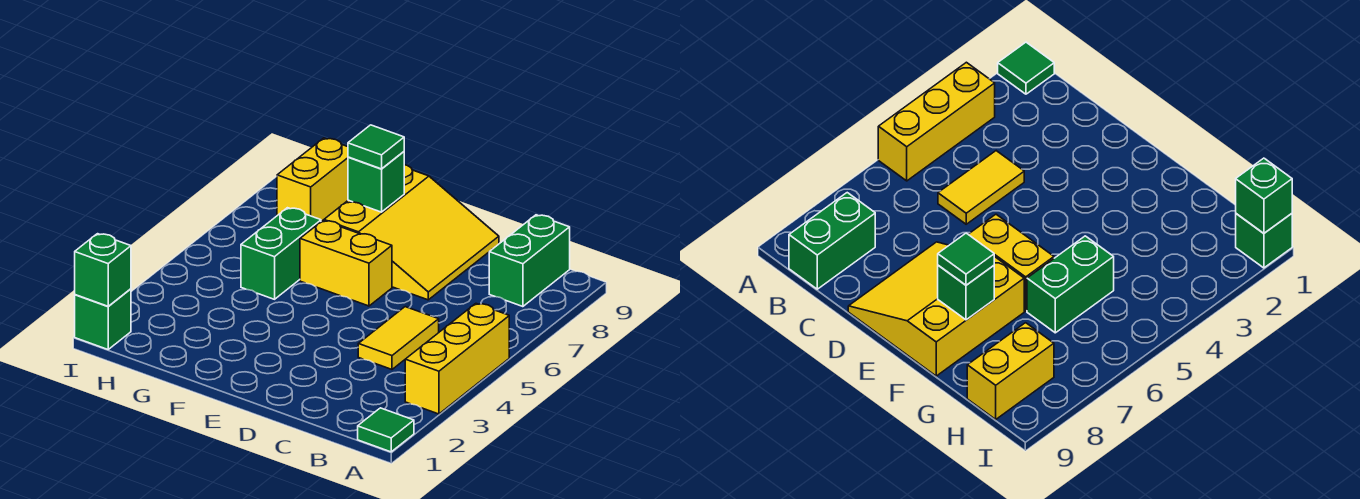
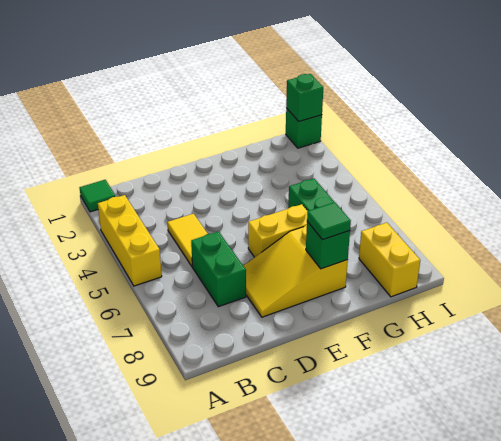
green 1x2 brick [489,215,570,307] -> green 1x2 brick moved to [191,231,246,307]
yellow 3x3 slope [324,165,499,300] -> yellow 2x3 slope [244,225,348,317]

